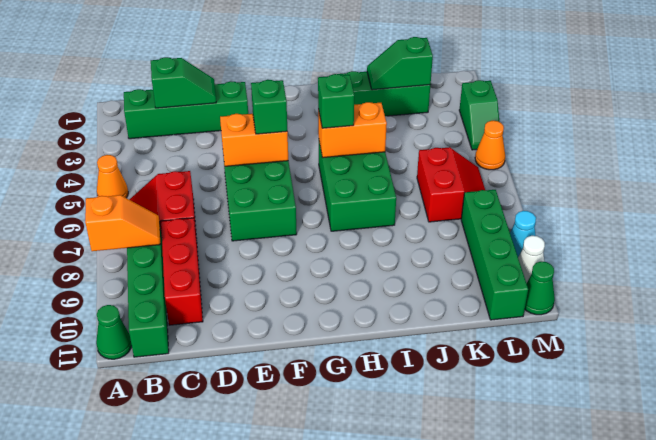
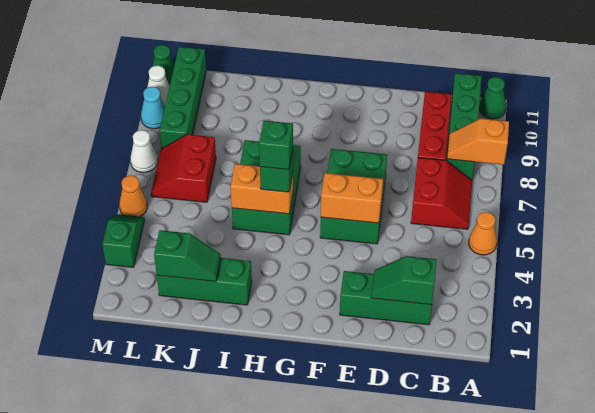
green 1x4 brick [124,81,248,139] -> green 1x3 brick [340,271,432,325]
green 1x1 brick [251,80,287,134] -> green 1x1 brick moved to [259,121,293,170]
none -> white 1x1 cone [130,130,158,173]

